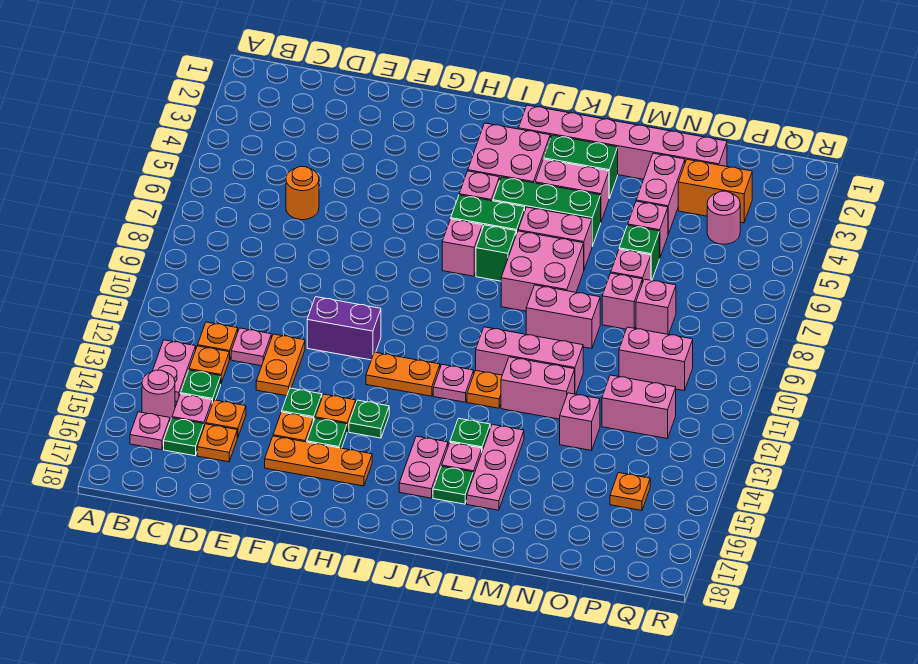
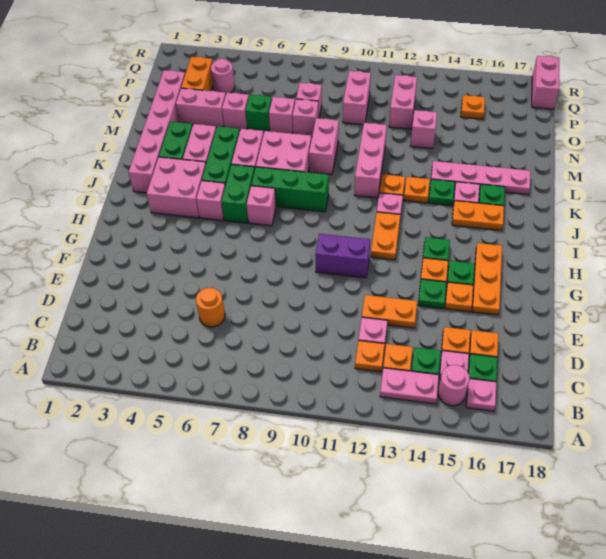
purple 1x2 brick [307,297,381,360] -> purple 1x2 brick turned to [315,234,370,278]
green 1x1 brick [476,225,516,281] -> green 1x3 brick [251,167,329,212]
pink 1x2 plate [399,436,448,498] -> orange 1x2 plate [452,201,504,230]
none -> orange 1x1 plate [404,177,430,203]
pink 1x2 brick [501,357,575,419] -> pink 1x2 brick moved to [532,56,559,109]
pink 1x3 plate [467,424,524,510] -> pink 1x4 plate [431,161,530,194]

